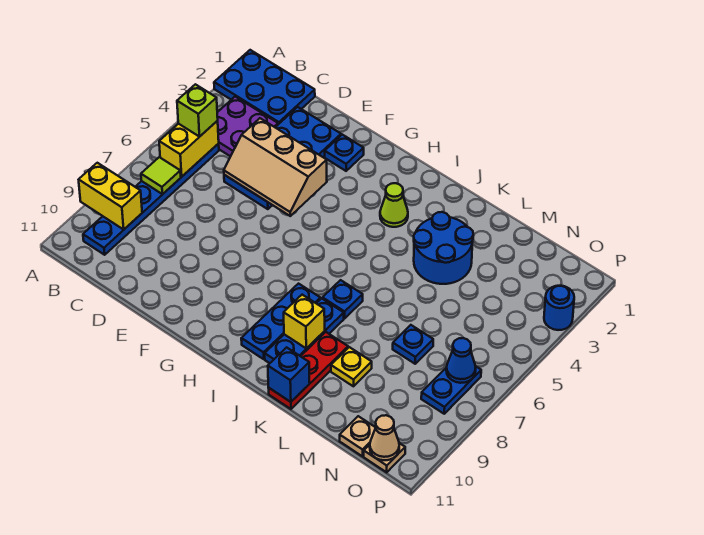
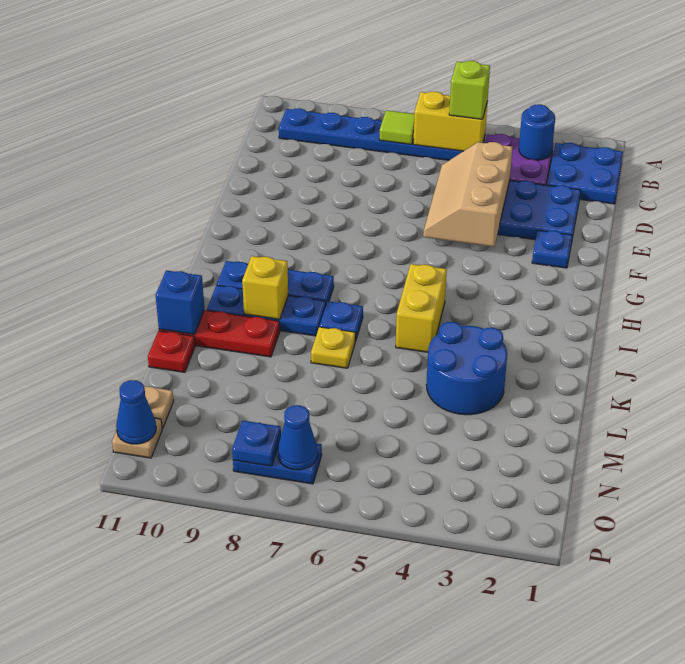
blue 2x3 plate [214,50,315,124] -> blue 2x2 plate [547,143,623,204]
yellow 1x2 brick [79,163,142,229] -> yellow 1x2 brick moved to [396,264,447,352]
lime 1x1 cone [380,183,408,227] -> none
yellow 1x1 plate [331,347,372,386] -> yellow 1x1 plate moved to [311,327,355,368]
none -> red 1x1 plate [148,331,195,372]
blue 1x1 plate [393,325,433,364] -> blue 1x1 plate moved to [232,420,281,466]
tan 1x1 cone [370,415,399,460] -> blue 1x1 cone [116,380,156,444]
blue 1x1 round brick [544,286,574,330] -> blue 1x1 round brick moved to [519,104,555,160]

